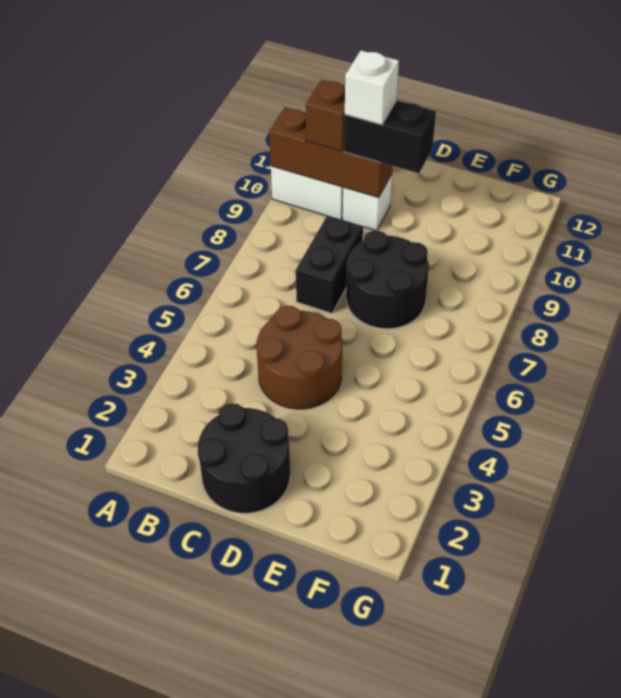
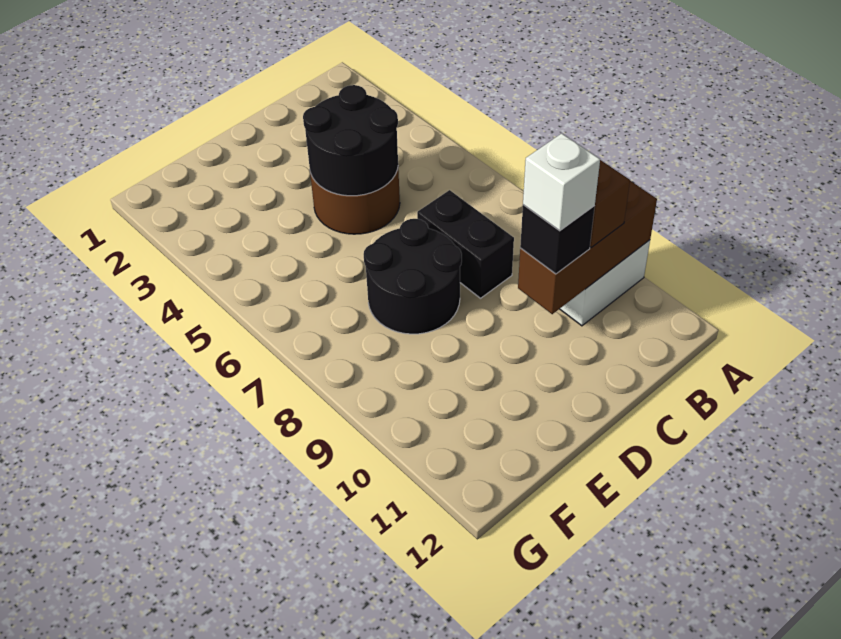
black 2x2 round brick [198,403,290,513] -> black 2x2 round brick moved to [303,85,398,196]
white 1x1 brick [343,174,392,231] -> none
black 1x2 brick [344,100,436,173] -> black 1x1 brick [520,205,595,274]

